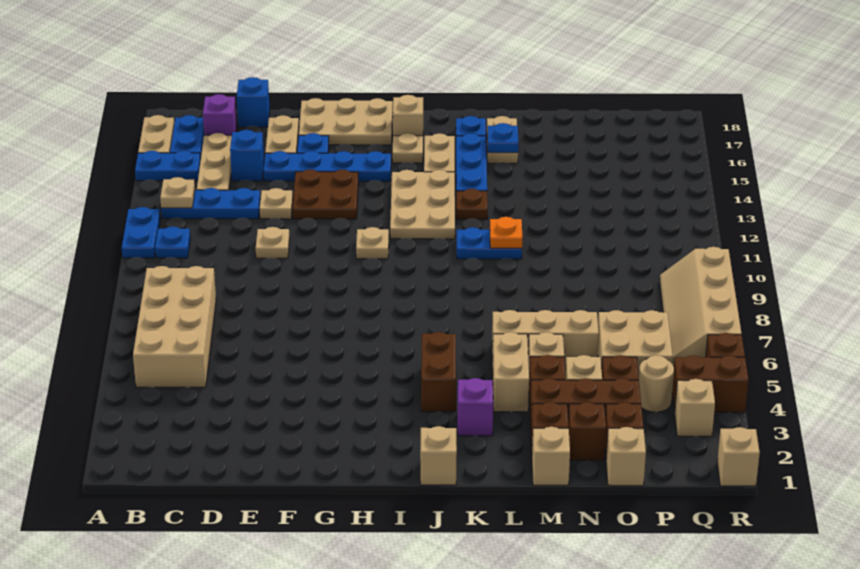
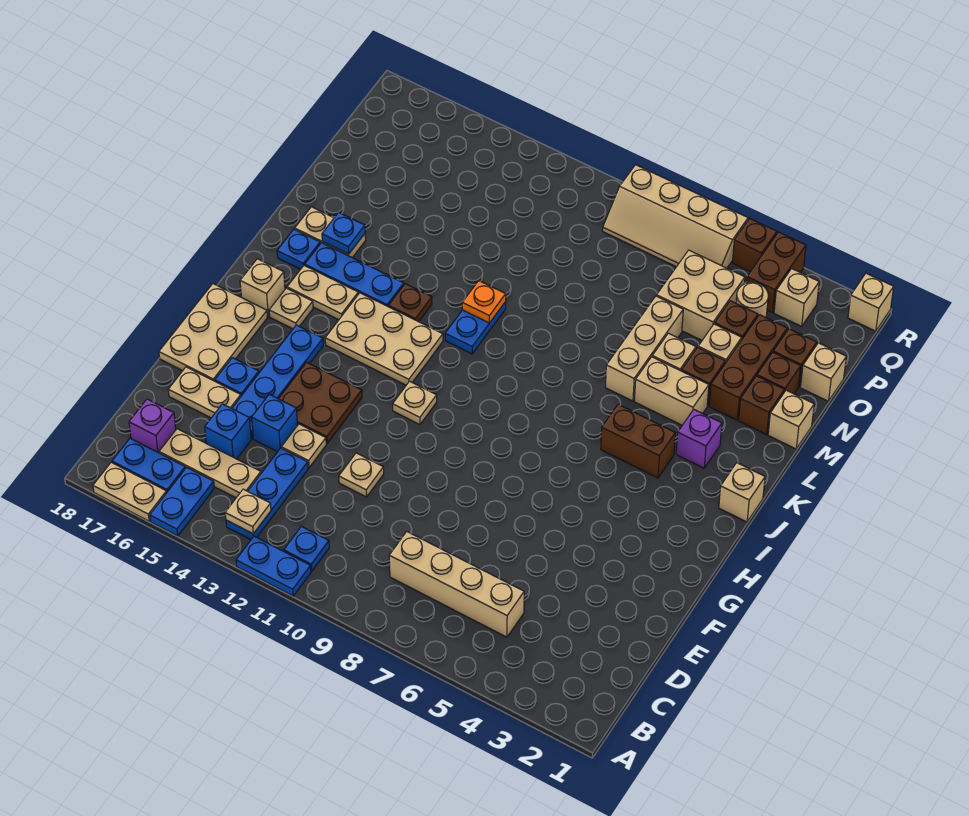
tan 2x4 brick [133,266,216,387] -> tan 1x4 brick [389,532,524,637]
blue 1x1 brick [237,77,270,127] -> blue 1x1 brick moved to [252,394,298,452]

